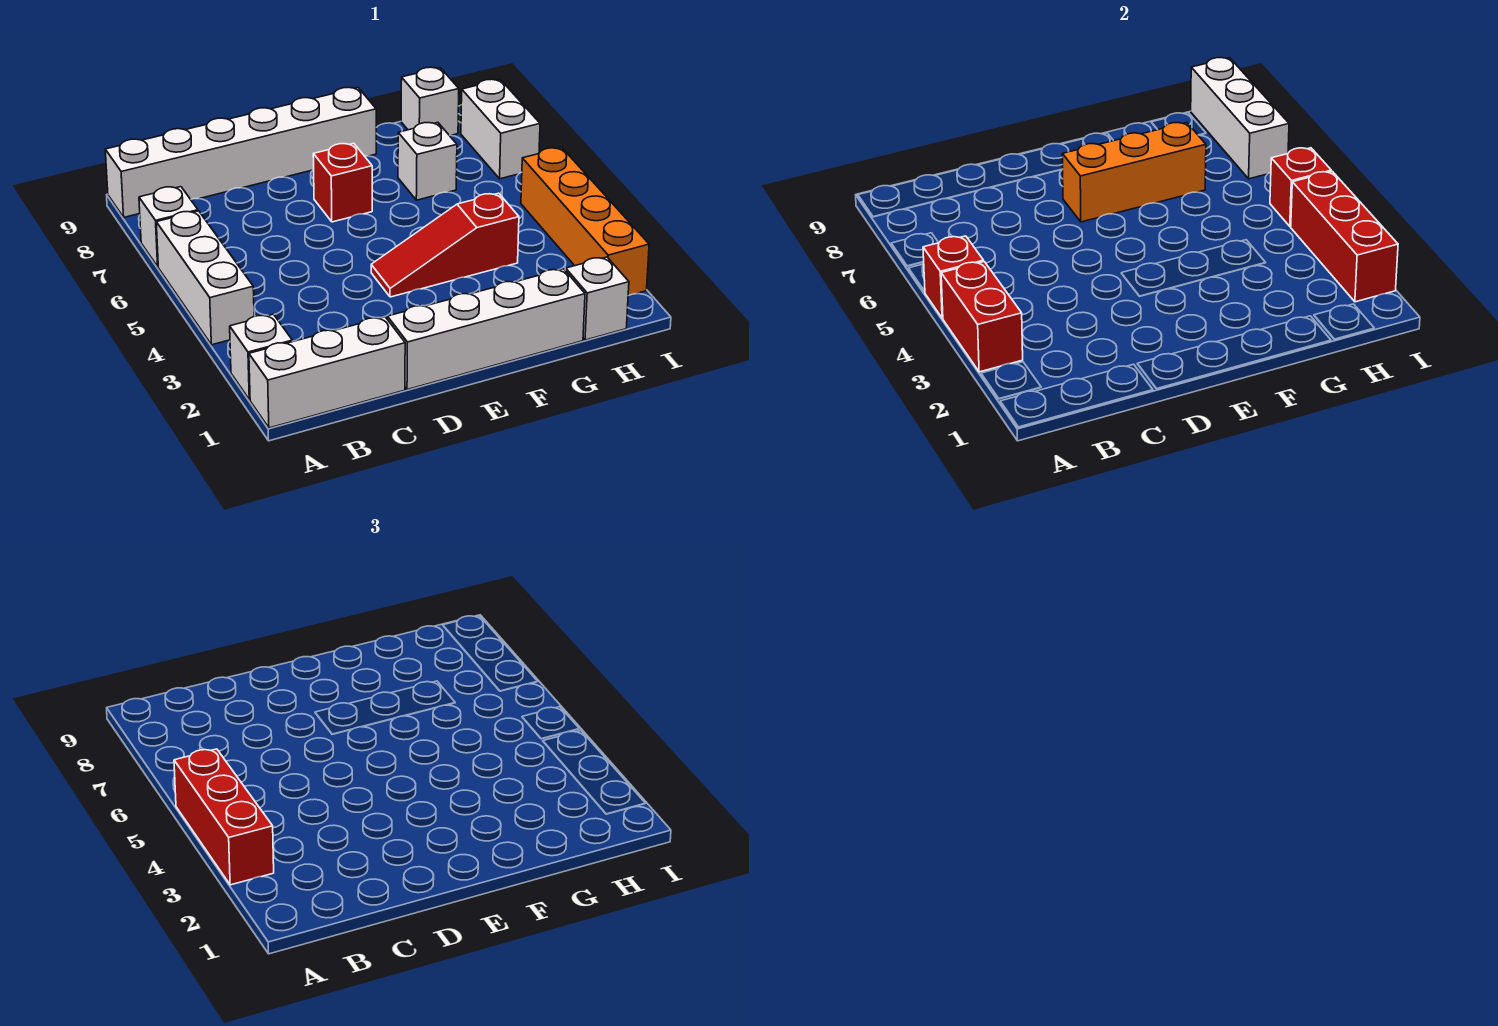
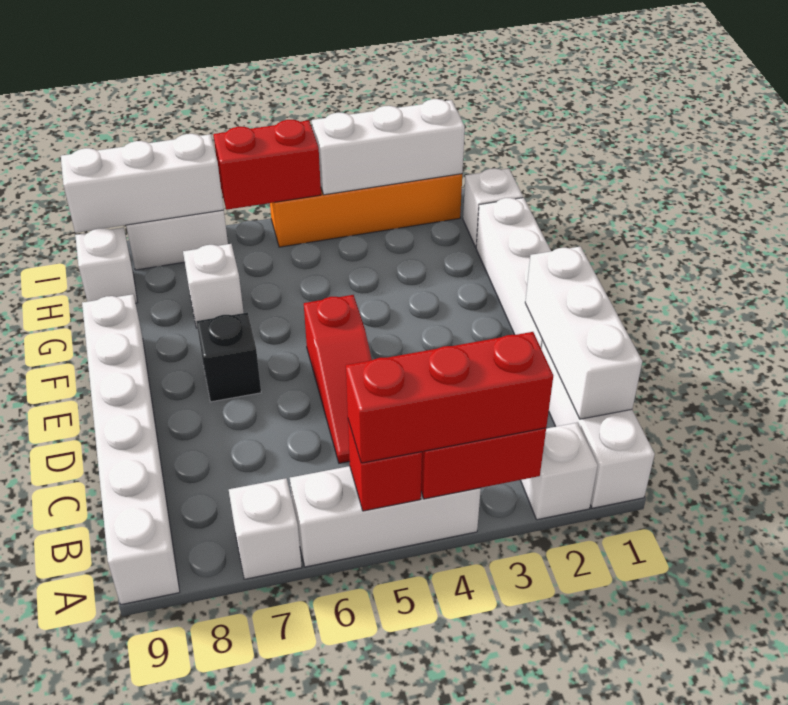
none -> white 1x3 brick [525,247,642,419]
red 1x3 slope [371,193,519,297] -> red 1x3 slope moved to [304,295,372,463]
red 1x1 brick [313,143,372,222] -> black 1x1 brick [196,312,261,402]
orange 1x3 brick [1062,123,1206,222] -> none
red 1x3 brick [1291,171,1398,302] -> white 1x3 brick [312,99,465,195]
red 1x1 brick [1270,148,1331,226] -> red 1x2 brick [213,120,321,210]

